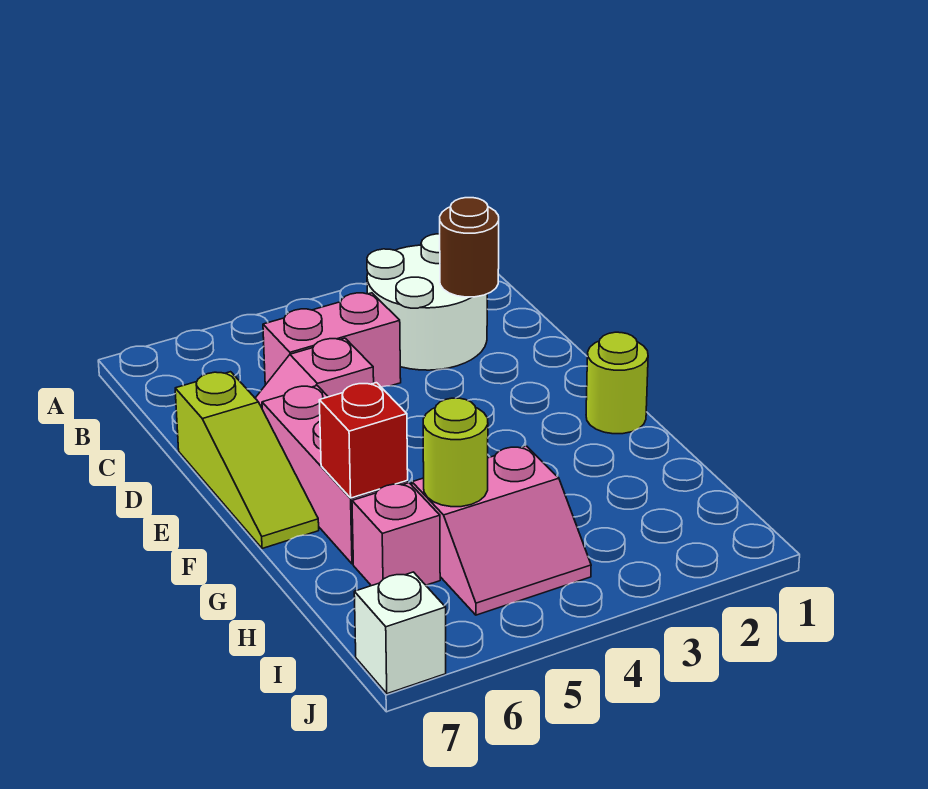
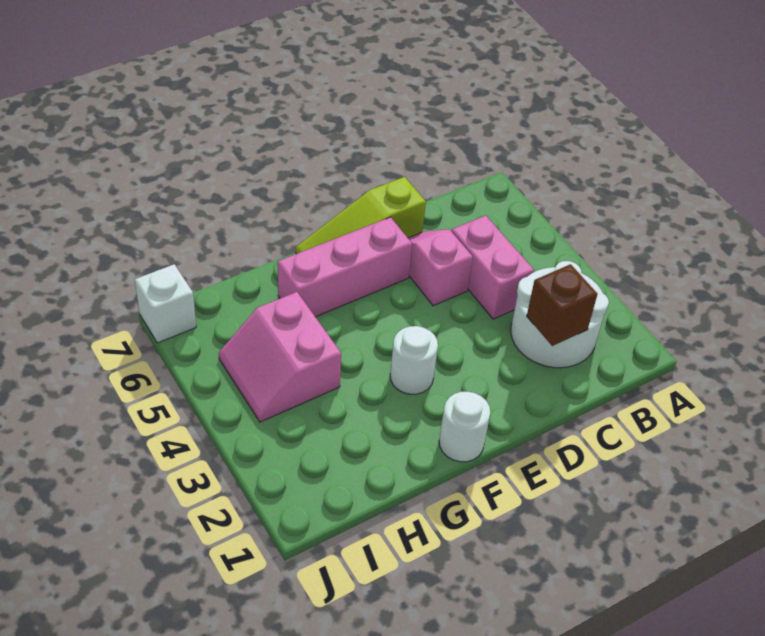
brown 1x1 round brick [440,198,499,297] -> brown 1x1 brick [527,264,597,346]
lime 1x1 round brick [586,332,648,434] -> white 1x1 round brick [439,392,491,462]
none -> white 1x1 round brick [390,326,438,394]
red 1x1 brick [319,383,408,498] -> none
lime 1x1 round brick [423,398,488,507] -> none
pink 1x1 brick [352,483,440,586] -> none

